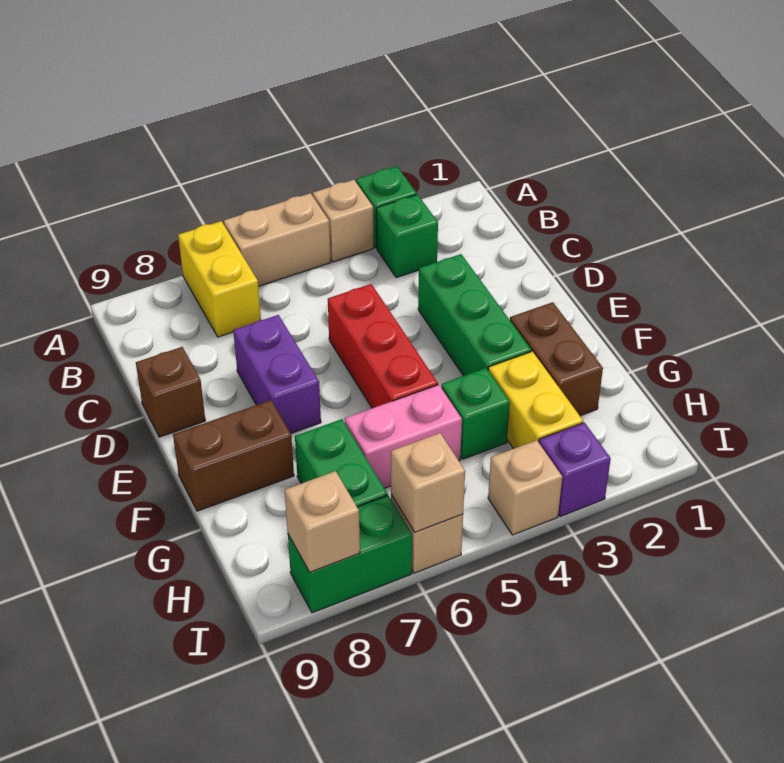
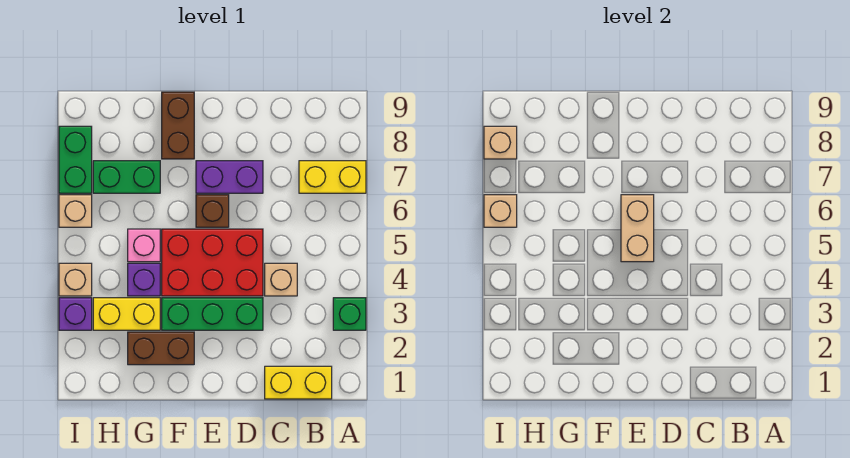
tan 1x1 brick [313,180,374,262] -> tan 1x1 brick moved to [265,263,297,296]
tan 1x2 brick [224,193,331,286] -> tan 1x2 brick moved to [621,195,654,262]
none -> yellow 1x2 brick [265,366,332,399]
green 1x1 brick [376,195,438,278] -> none
red 1x3 brick [328,284,438,408] -> red 2x3 brick [162,229,263,296]
brown 1x1 brick [136,347,205,437] -> brown 1x1 brick moved to [196,195,229,227]
green 1x1 brick [441,368,510,459] -> purple 1x1 brick [128,263,160,296]
pink 1x2 brick [345,385,462,488] -> pink 1x1 brick [128,229,160,262]

